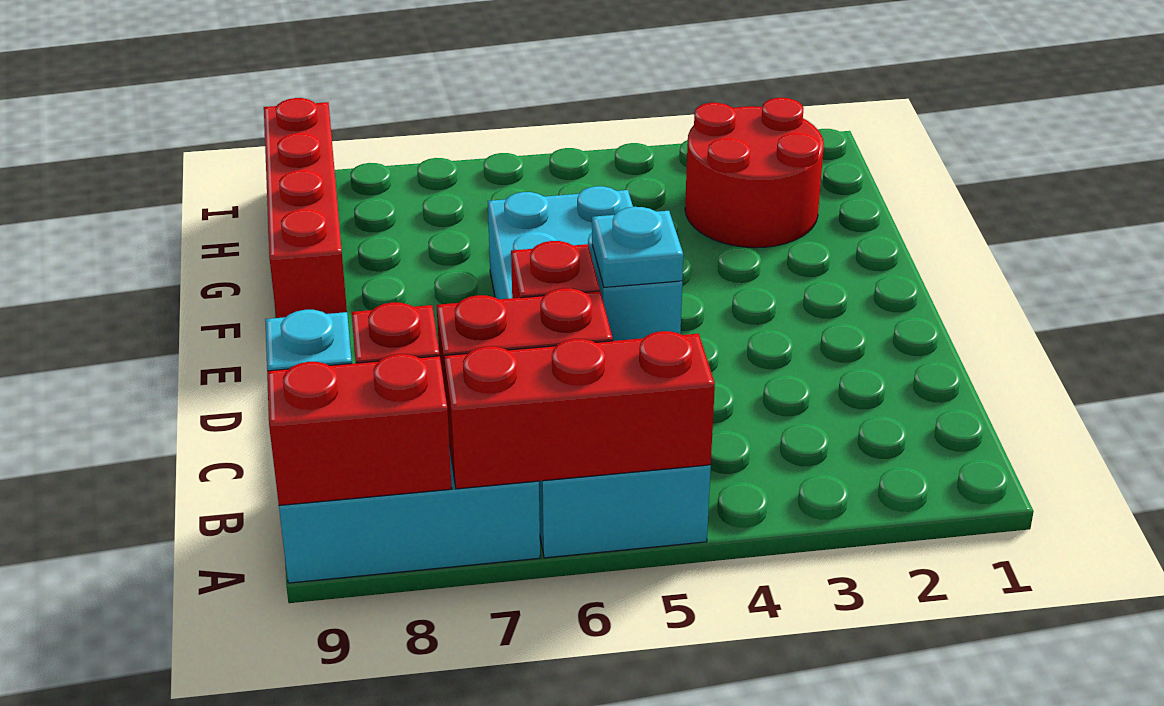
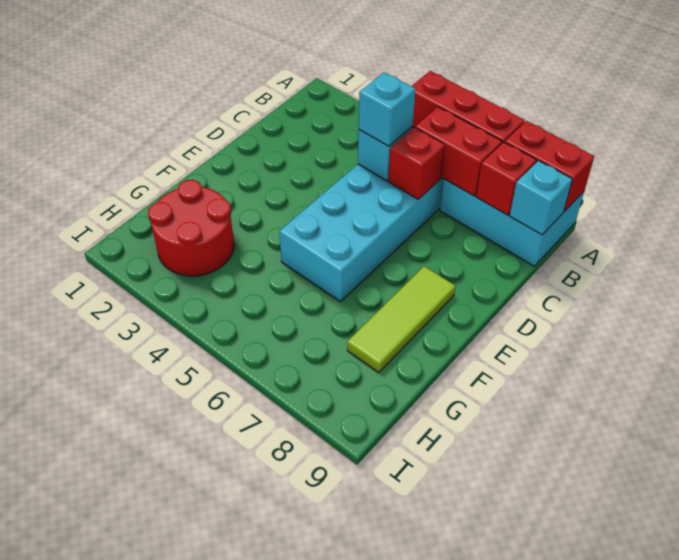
cyan 1x1 plate [592,207,683,287] -> cyan 1x1 brick [359,72,415,146]
none -> lime 1x3 tile [347,266,456,373]
red 1x4 brick [264,98,347,318] -> none

